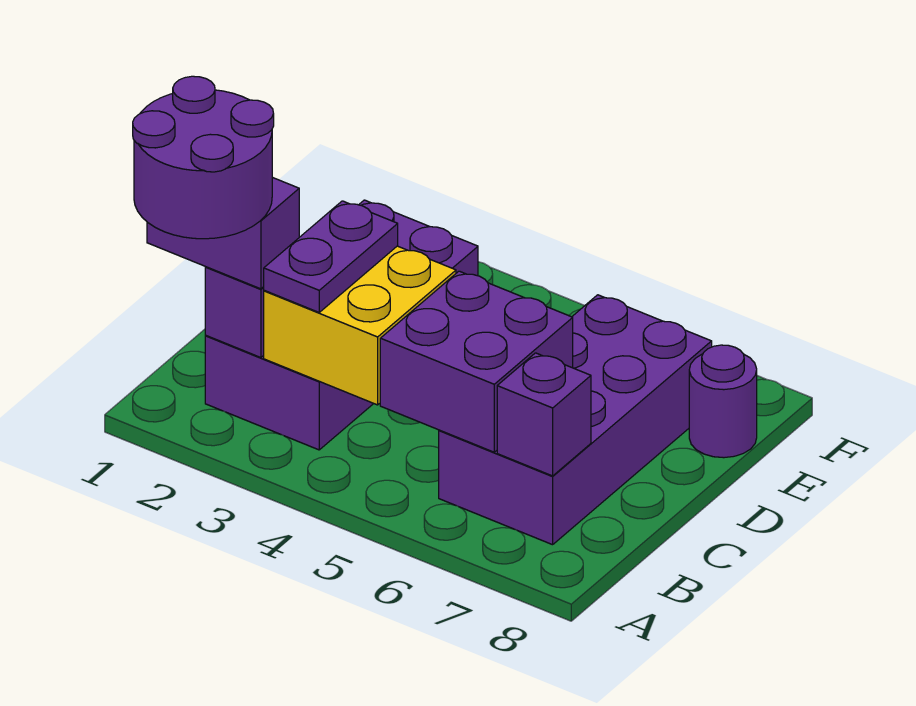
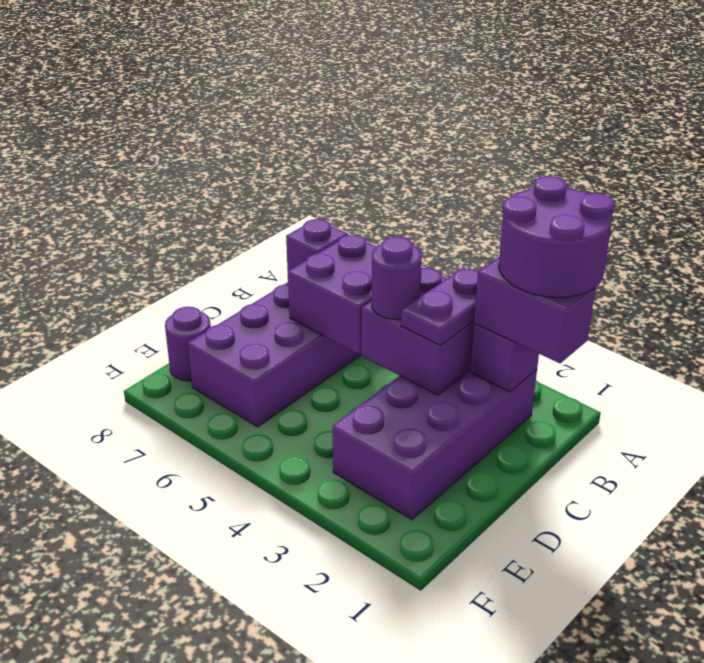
yellow 2x2 brick [264,246,456,405] -> purple 2x2 brick [361,267,474,395]
none -> purple 1x1 round brick [372,237,422,319]

